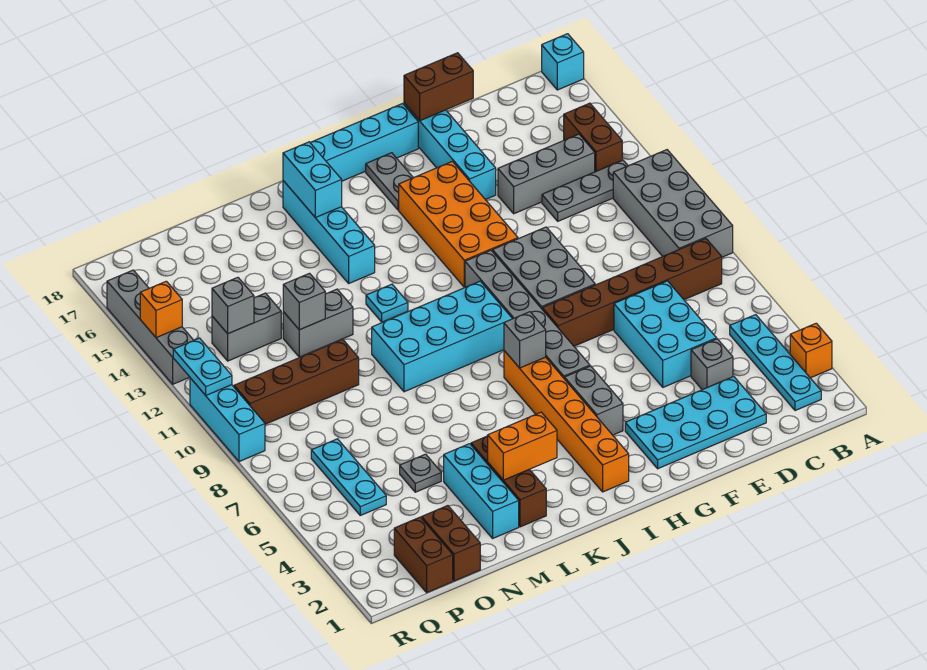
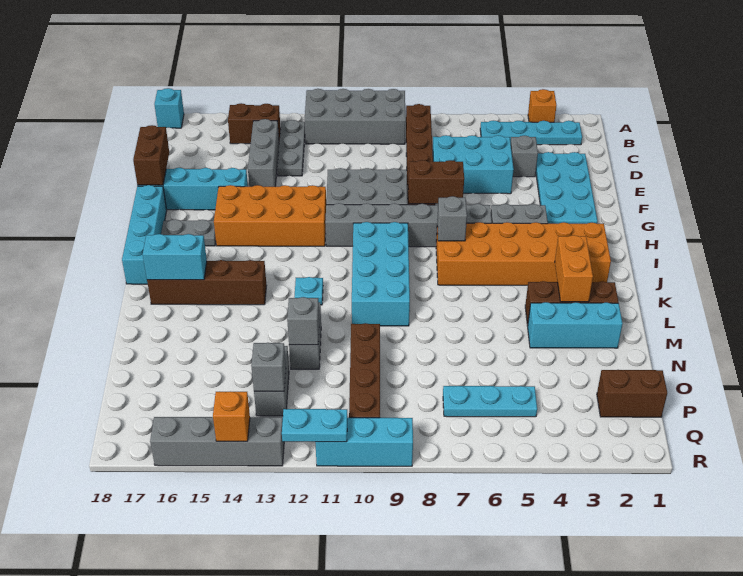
orange 1x6 brick [504,351,629,492] -> orange 2x6 brick [436,222,611,285]
cyan 1x4 brick [283,181,375,283] -> brown 1x4 brick [147,260,266,305]
grey 1x1 plate [400,454,441,492] -> none
brown 1x2 brick [422,506,480,581] -> brown 1x2 brick moved to [408,160,464,204]

